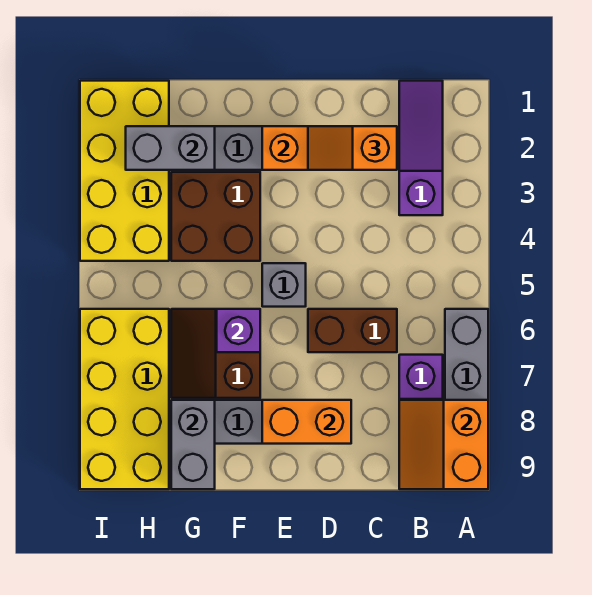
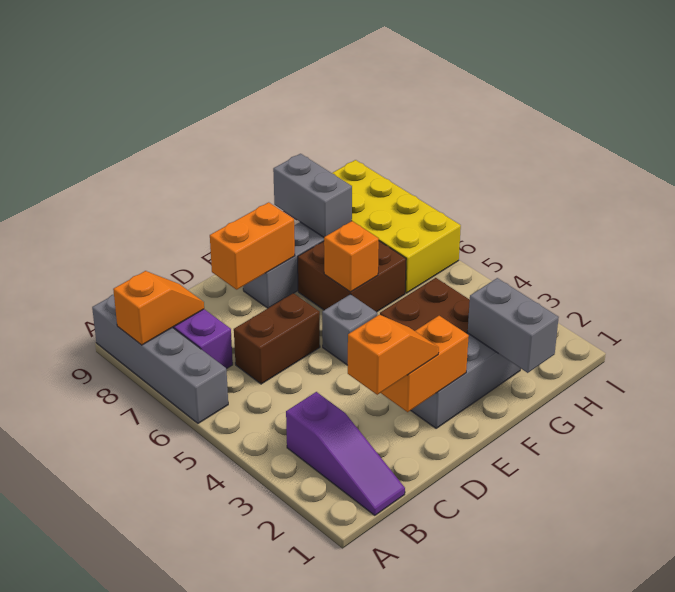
orange 2x2 slope [399,400,488,489] -> orange 1x2 slope [113,271,204,345]
brown 2x2 slope [171,309,260,398] -> brown 2x2 brick [298,241,406,312]
purple 1x1 brick [217,309,260,352] -> orange 1x1 brick [324,221,379,292]
grey 1x2 brick [126,126,215,170] -> grey 1x2 brick turned to [468,278,559,373]
yellow 2x4 brick [80,81,169,261] -> none

